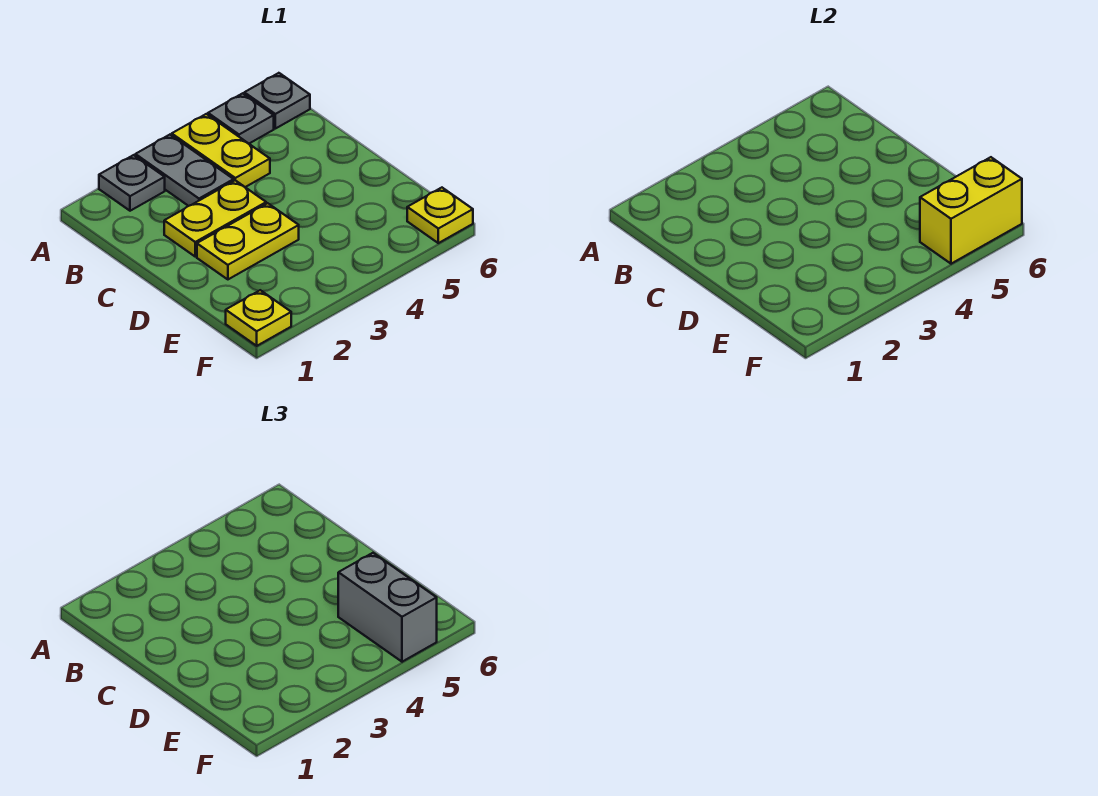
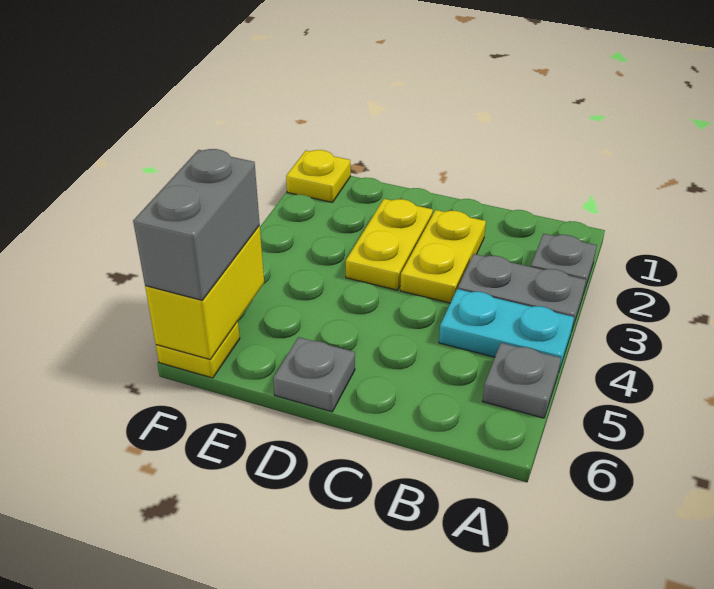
yellow 1x2 plate [172,114,270,187] -> cyan 1x2 plate [439,289,574,373]
grey 1x1 plate [244,73,310,129] -> grey 1x1 plate moved to [273,337,355,412]
grey 1x2 brick [338,553,437,662] -> grey 1x2 brick turned to [133,149,260,300]

